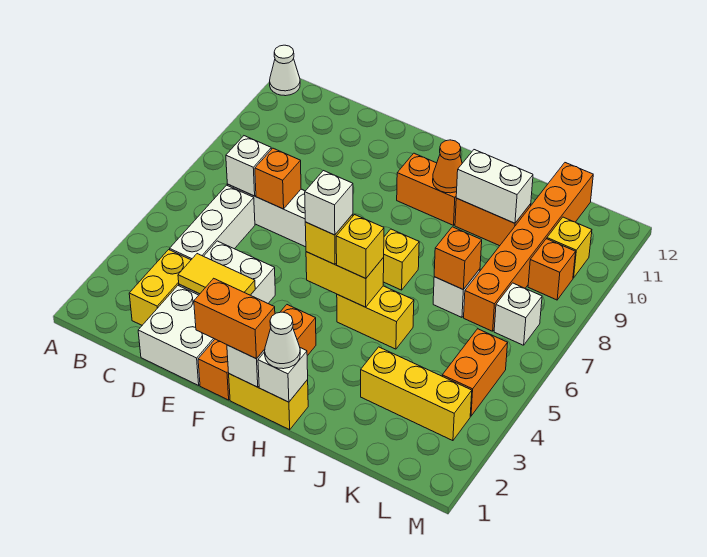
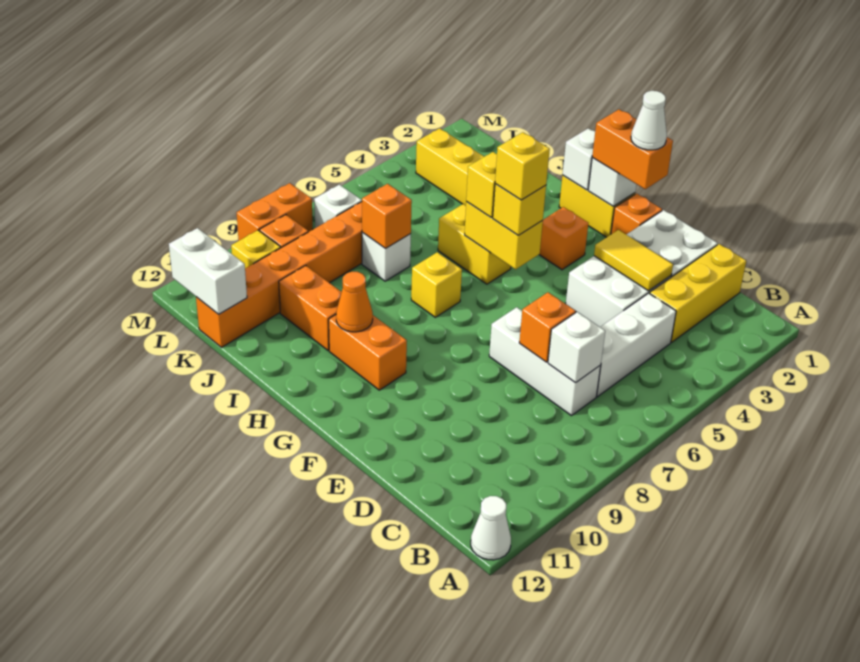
yellow 1x2 brick [129,250,191,325] -> yellow 1x3 brick [650,244,746,342]
white 1x1 brick [305,171,353,235] -> yellow 1x1 brick [495,132,550,200]
white 1x1 cone [265,312,300,369] -> white 1x1 cone moved to [631,91,667,150]
white 1x2 brick [456,150,533,223] -> white 1x2 brick moved to [169,228,247,314]
orange 1x2 brick [442,329,508,416] -> orange 1x2 brick moved to [237,183,313,240]

